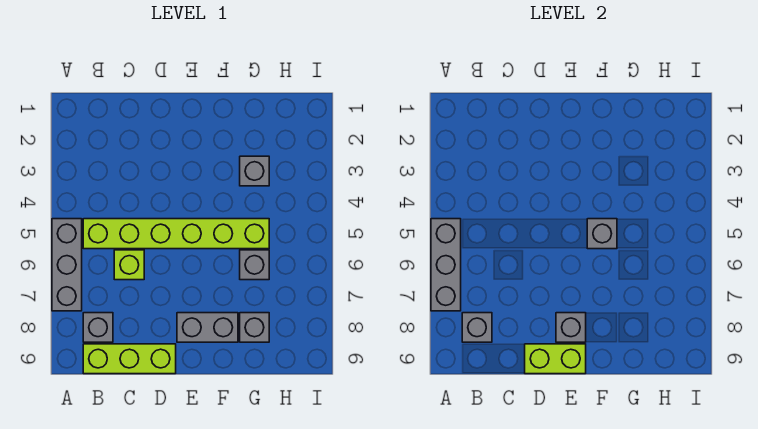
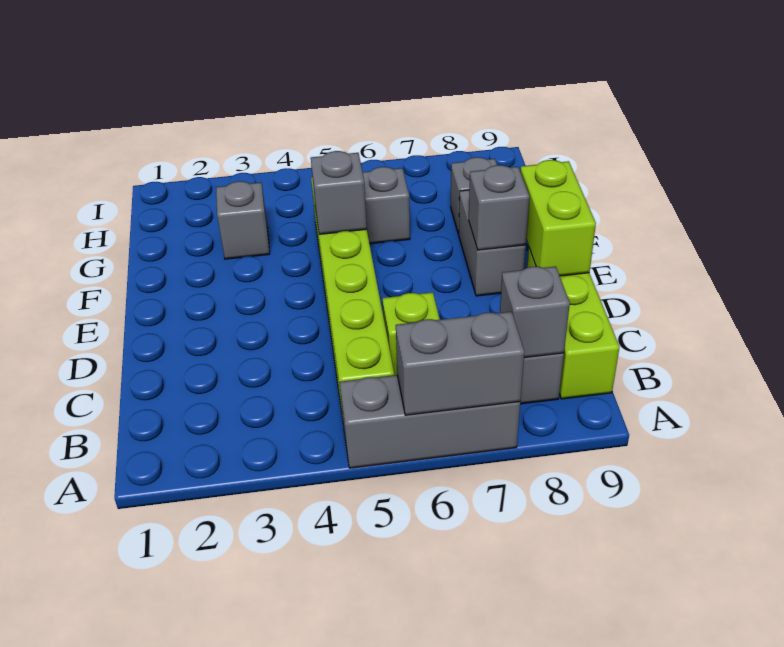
grey 1x3 brick [431,219,461,311] -> grey 1x2 brick [396,312,524,415]

